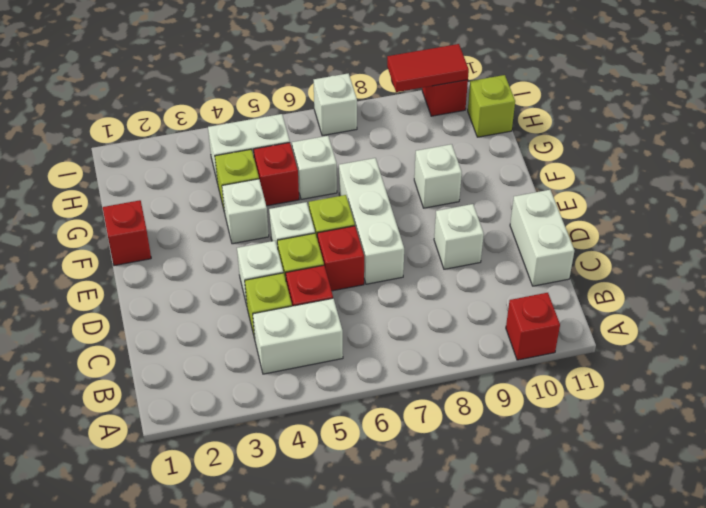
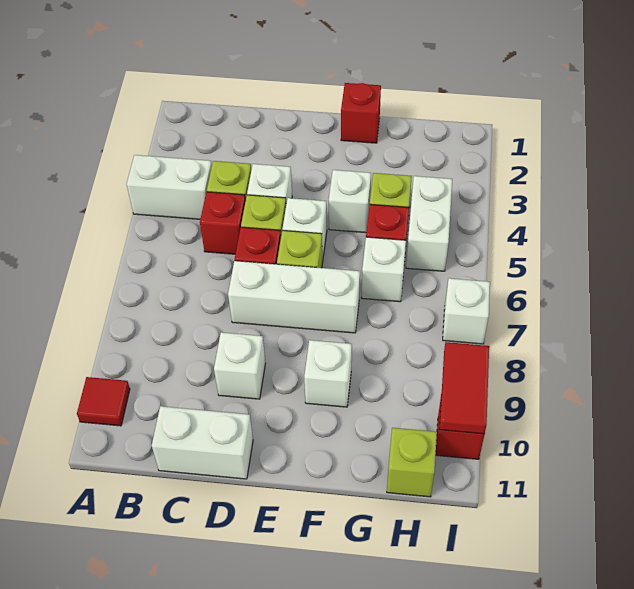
red 1x1 brick [506,293,560,360] -> red 1x1 tile [77,377,130,426]
white 1x2 brick [253,298,343,374] -> white 1x2 brick turned to [127,155,212,219]

